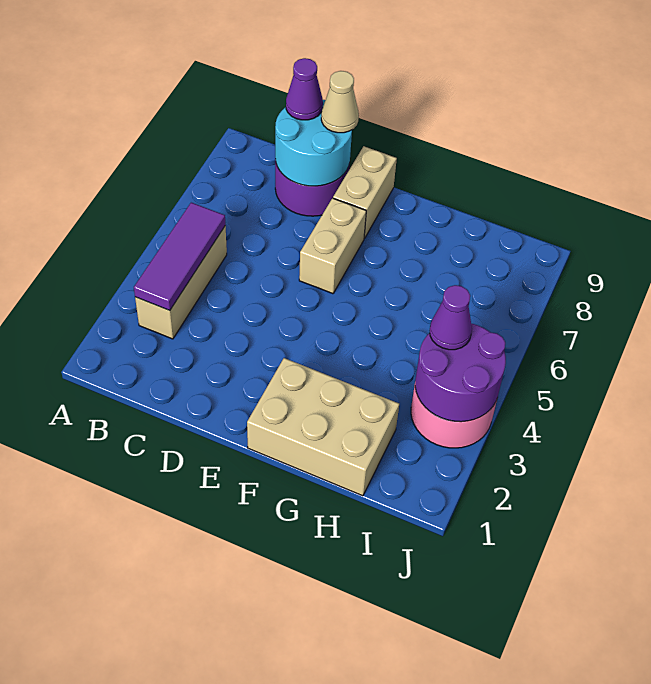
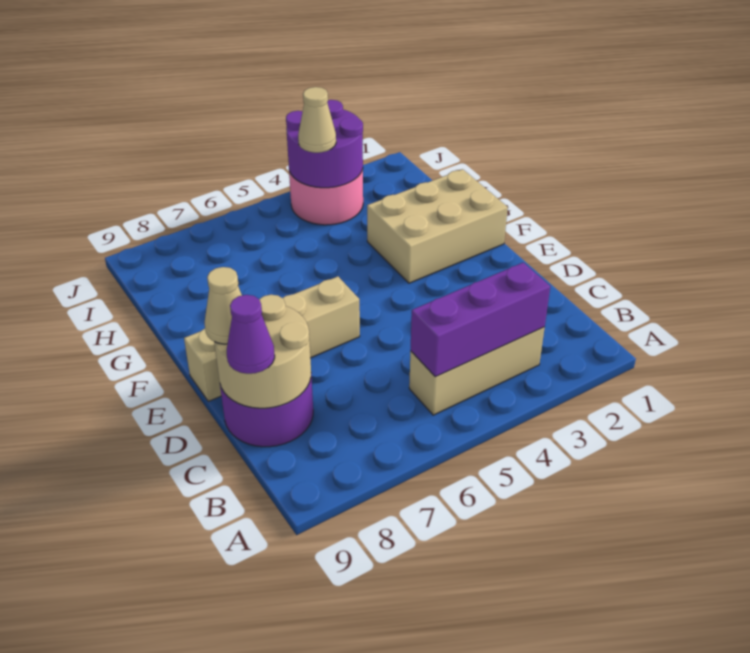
purple 1x3 tile [134,203,225,311] -> purple 1x3 brick [410,263,550,377]
cyan 2x2 round brick [275,100,352,186] -> tan 2x2 round brick [214,295,311,408]
tan 2x3 brick [247,358,399,496] -> tan 2x3 brick turned to [367,169,508,283]
purple 1x1 cone [430,285,472,350] -> tan 1x1 cone [298,87,336,153]

